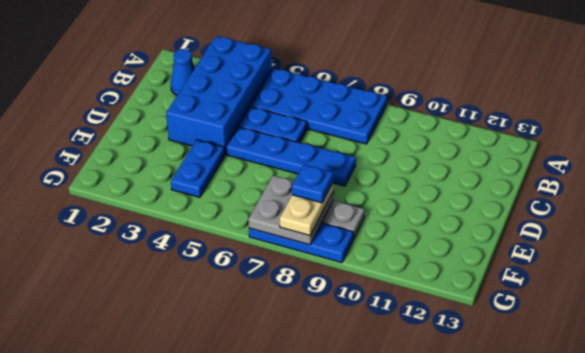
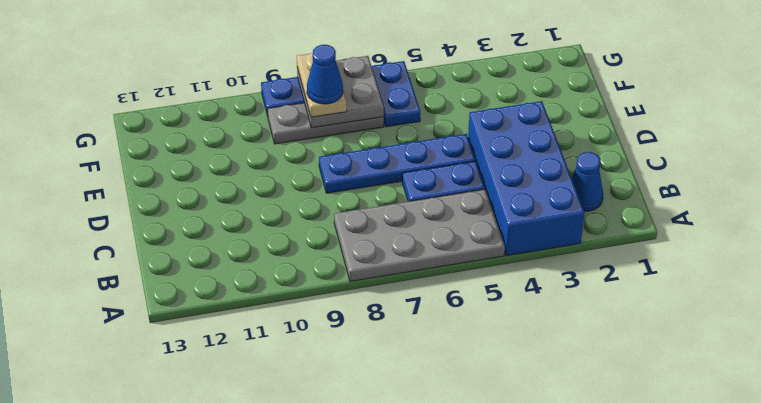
blue 2x4 plate [251,68,387,144] -> grey 2x4 plate [334,189,505,281]
blue 1x2 plate [171,140,225,197] -> blue 1x2 plate moved to [372,61,420,127]
blue 1x1 plate [292,165,333,203] -> blue 1x1 cone [307,45,343,104]

